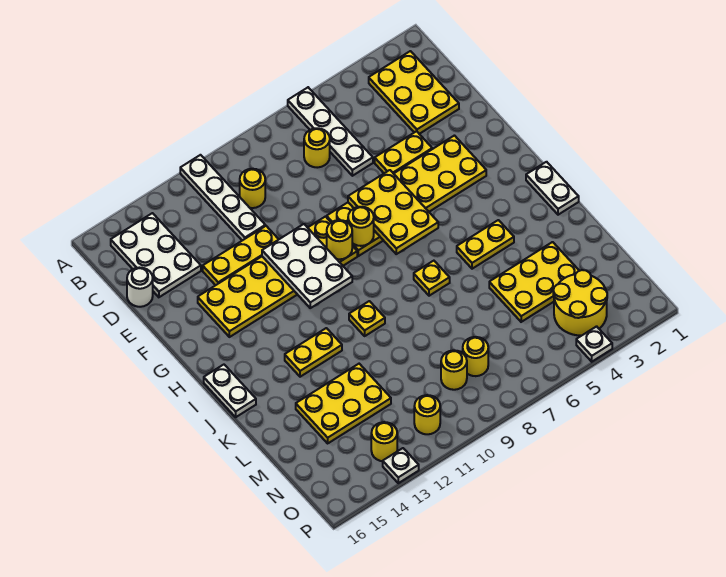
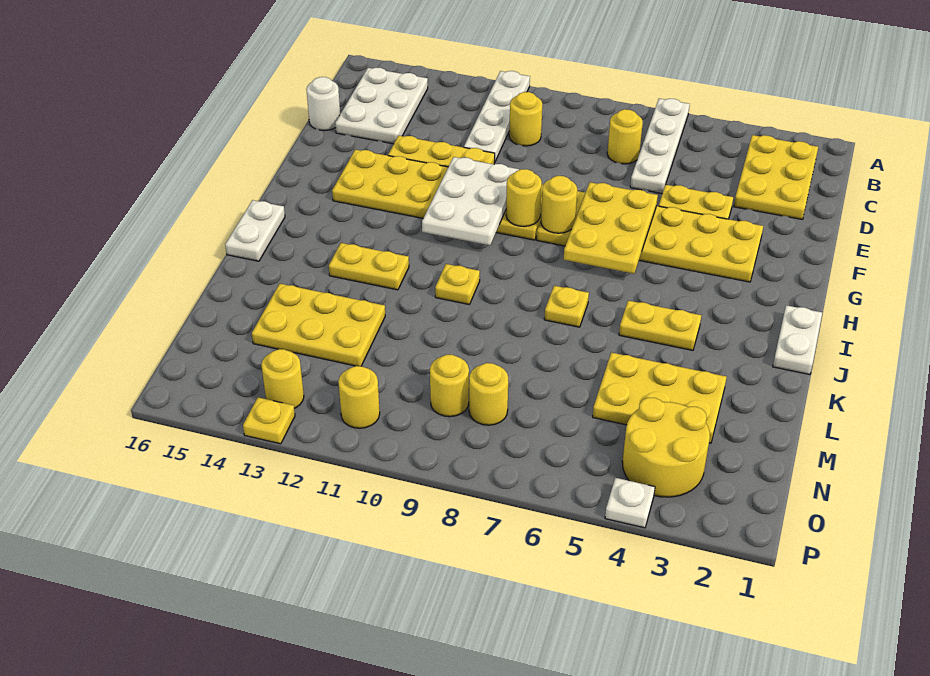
white 1x1 plate [383,448,419,483] -> yellow 1x1 plate [243,397,295,444]

